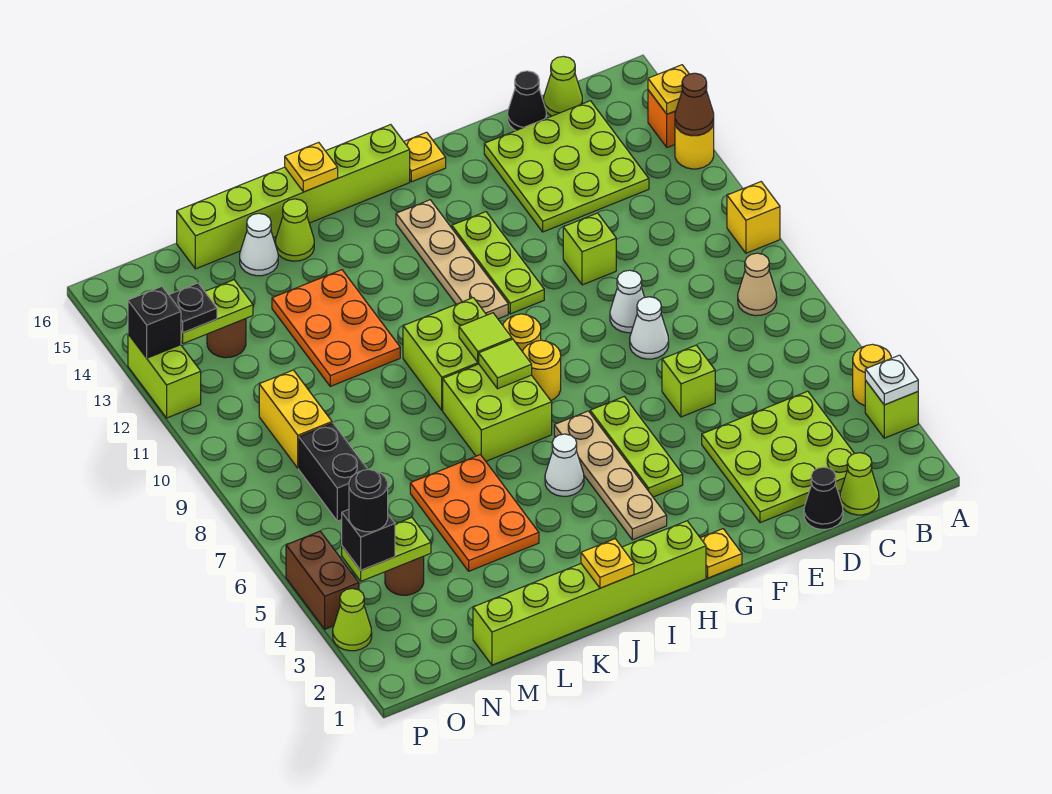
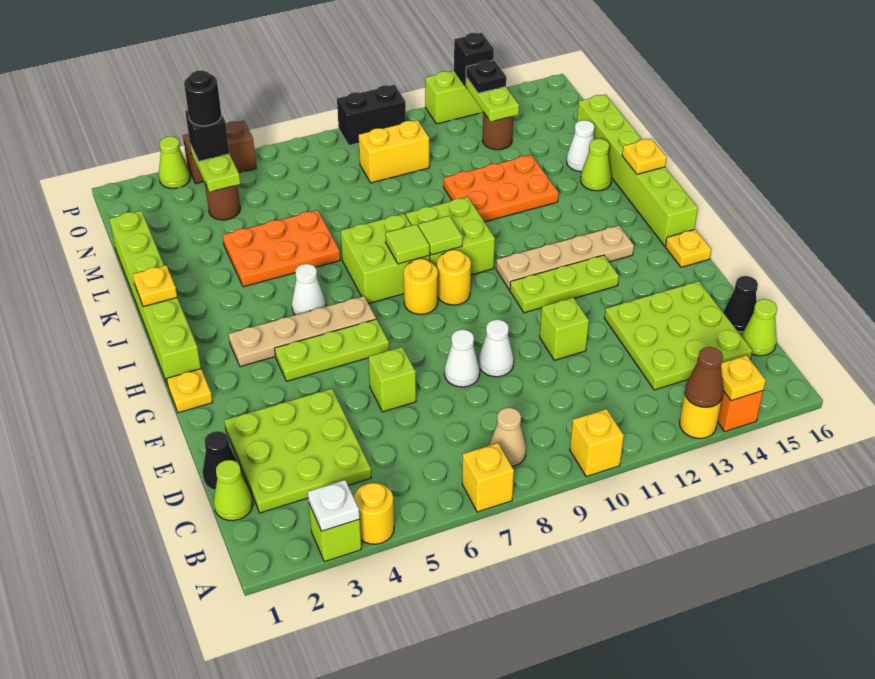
none -> yellow 1x1 brick [462,443,514,512]
black 1x2 brick [299,423,368,521] -> black 1x2 brick moved to [337,85,406,146]

